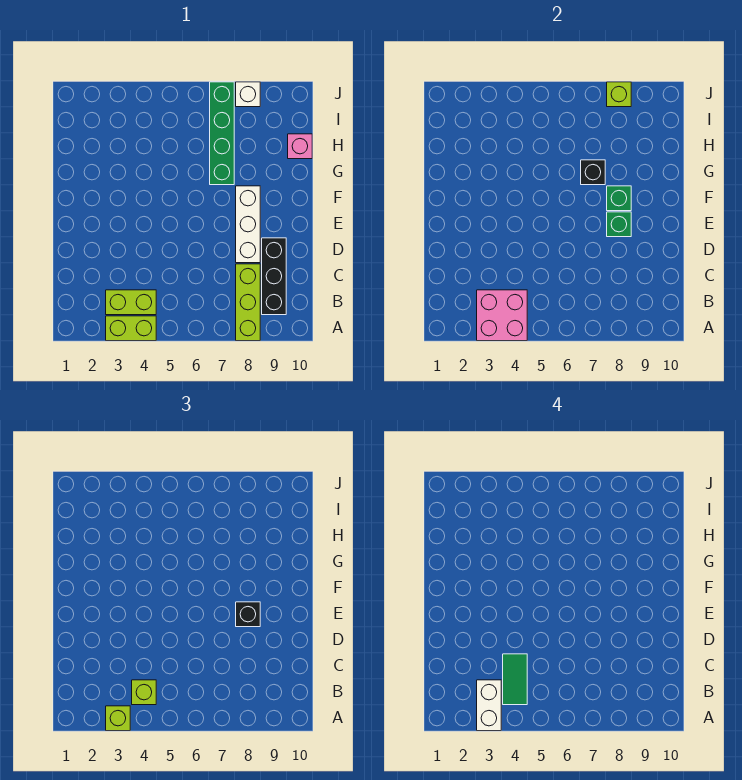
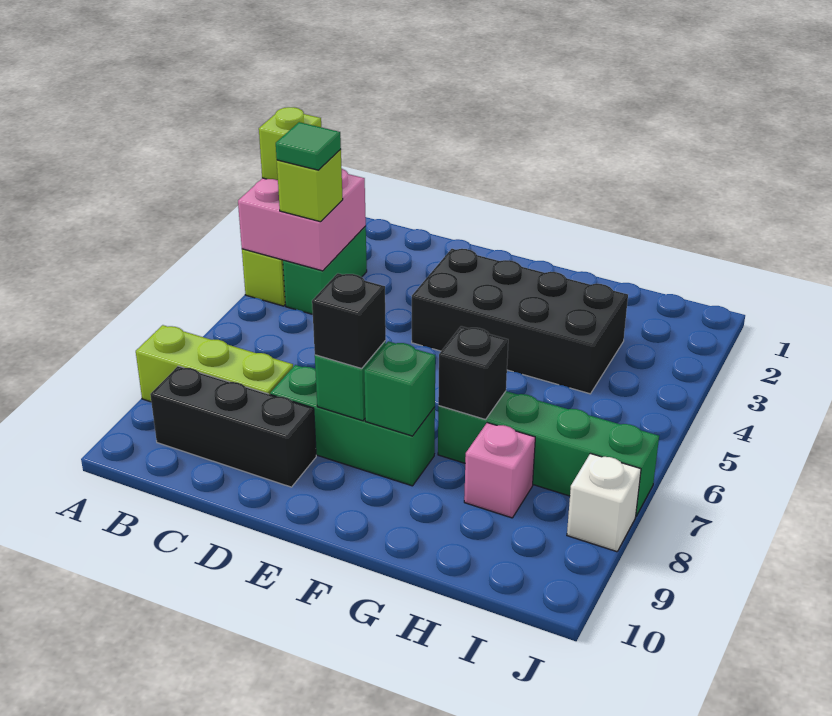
white 1x2 brick [477,680,501,731] -> none
lime 1x2 brick [106,290,156,315] -> green 1x2 brick [283,226,367,314]
green 1x2 tile [503,654,527,705] -> green 1x1 tile [276,122,341,170]
white 1x3 brick [236,186,260,263] -> green 1x3 brick [270,365,435,486]
none -> black 2x4 brick [412,249,628,394]
pink 1x1 brick [288,134,312,159] -> pink 1x1 brick moved to [464,423,535,518]
lime 1x1 brick [607,82,631,107] -> none

